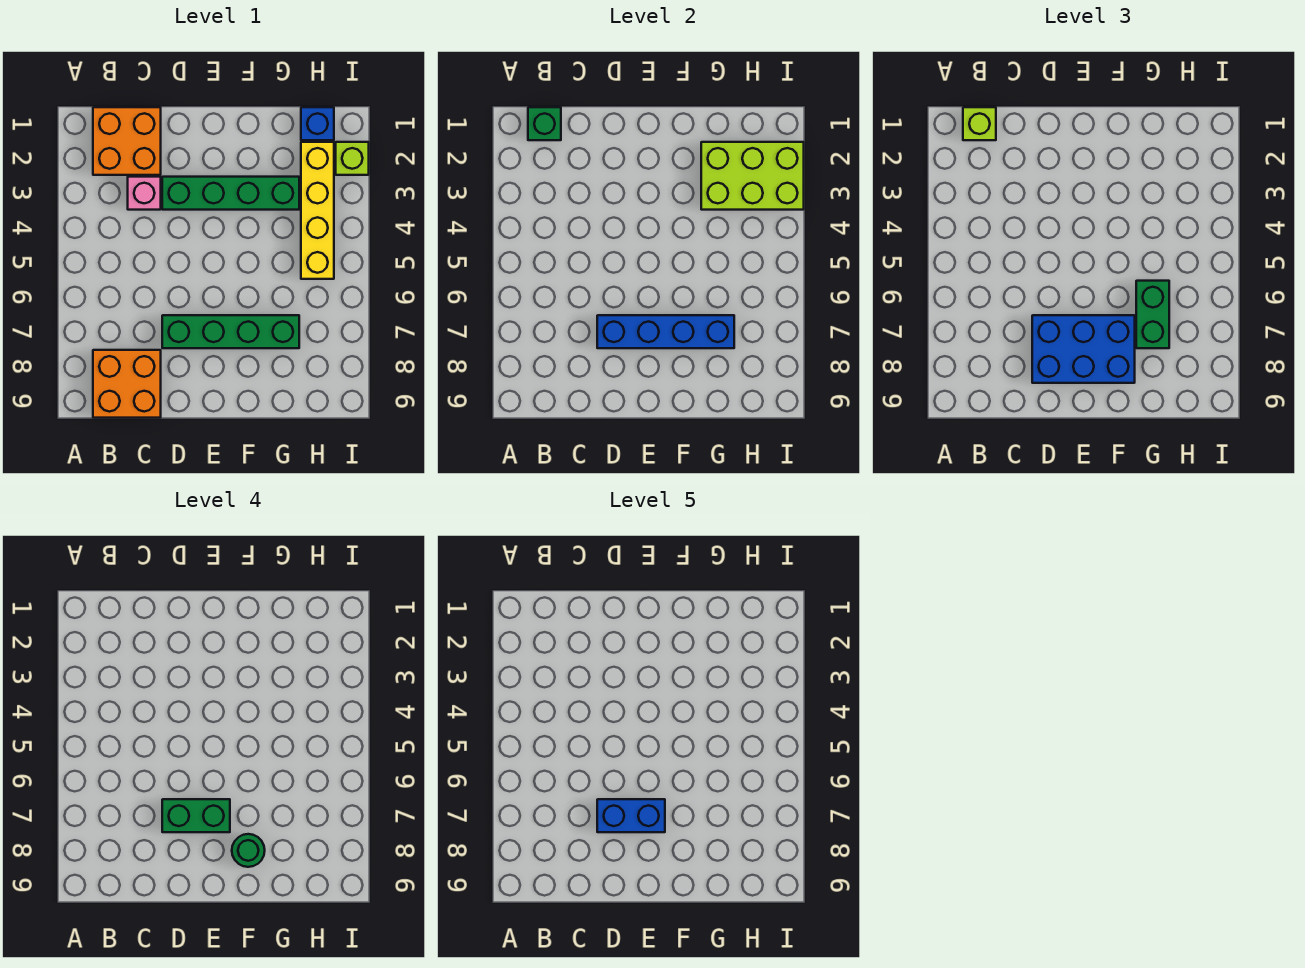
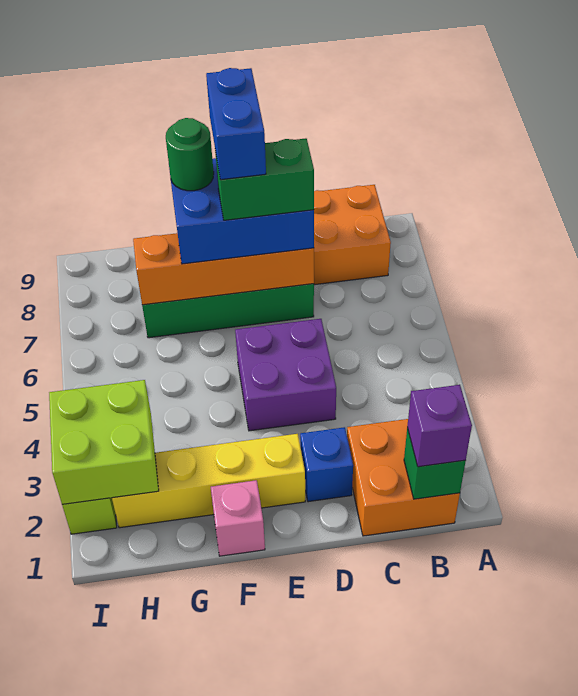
lime 1x1 brick [963,107,996,140] -> purple 1x1 brick [407,385,472,467]
pink 1x1 brick [128,177,161,210] -> pink 1x1 brick moved to [211,480,265,556]
green 1x4 brick [162,177,299,210] -> none
none -> purple 2x2 brick [235,319,336,431]
blue 1x4 brick [597,315,734,348] -> orange 1x4 brick [133,233,314,305]
blue 1x2 brick [597,799,665,832] -> blue 1x2 brick turned to [206,68,266,180]
lime 2x3 brick [701,142,804,210] -> lime 2x2 brick [49,380,159,504]
green 1x2 brick [1136,281,1169,348] -> none
blue 1x1 brick [301,107,334,140] -> blue 1x1 brick moved to [300,427,353,502]
yellow 1x4 brick [301,142,334,279] -> yellow 1x4 brick turned to [112,434,305,528]

